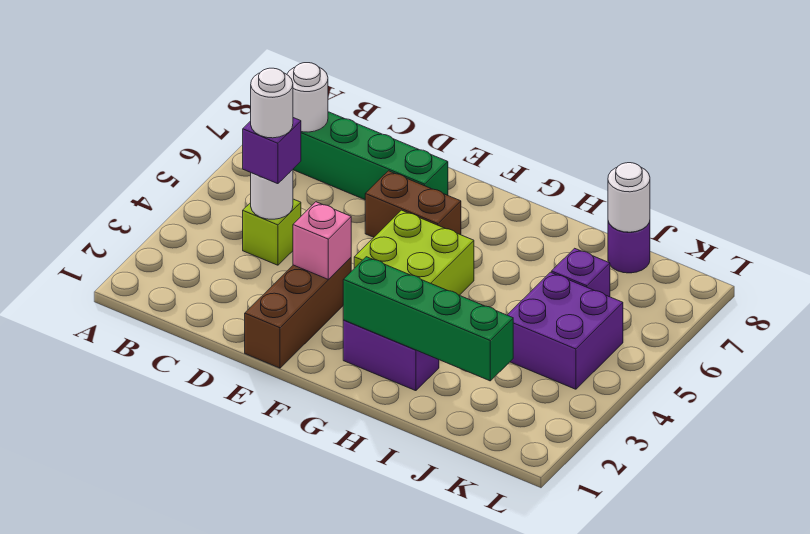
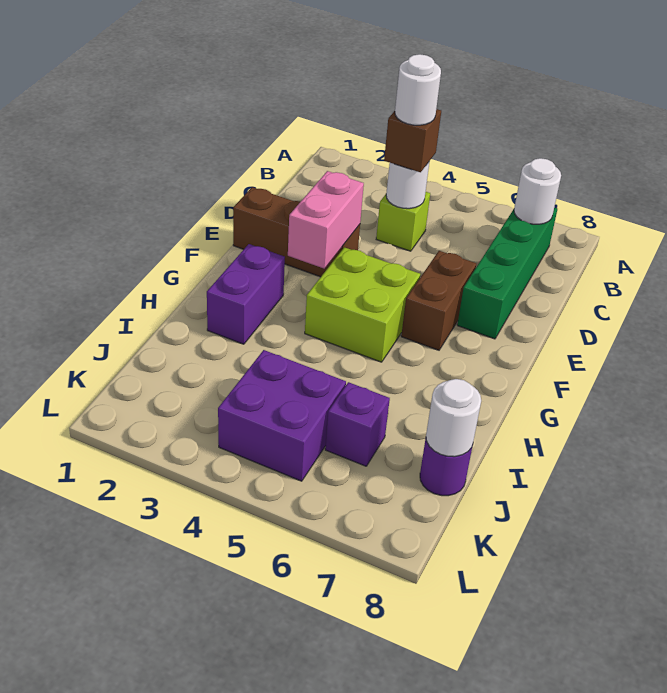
purple 1x1 brick [243,118,301,184] -> brown 1x1 brick [384,109,441,172]
pink 1x1 brick [293,202,351,280] -> pink 1x2 brick [288,171,364,269]
green 1x4 brick [343,257,513,381] -> none

